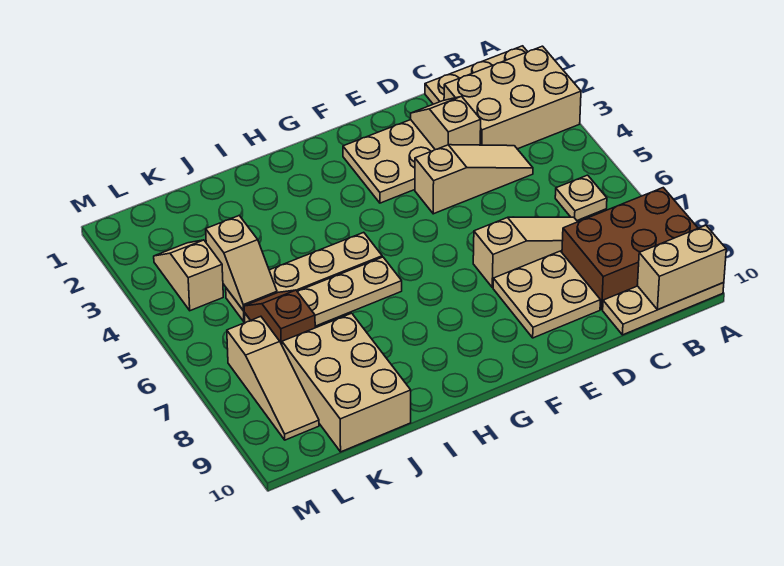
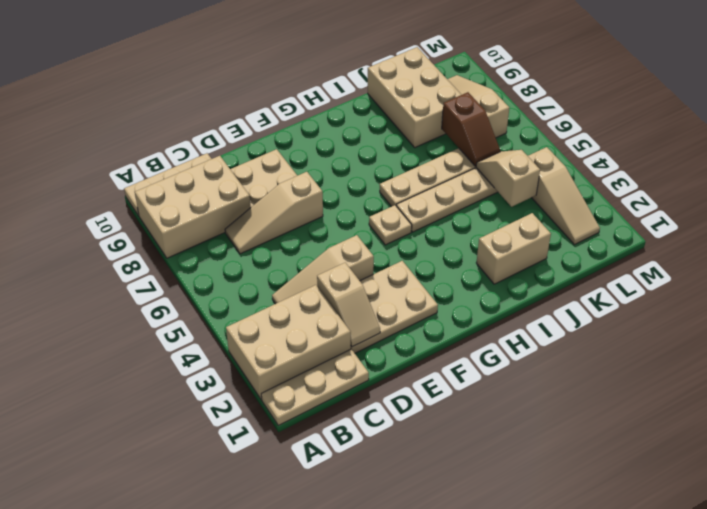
brown 2x3 brick [562,188,698,309] -> tan 2x3 brick [135,156,251,258]
tan 1x2 brick [637,225,726,310] -> tan 1x2 brick moved to [476,213,551,284]
tan 1x1 plate [555,175,607,220] -> tan 1x1 plate moved to [369,205,412,245]
tan 1x2 slope [154,240,223,311] -> tan 1x3 slope [528,147,600,245]

